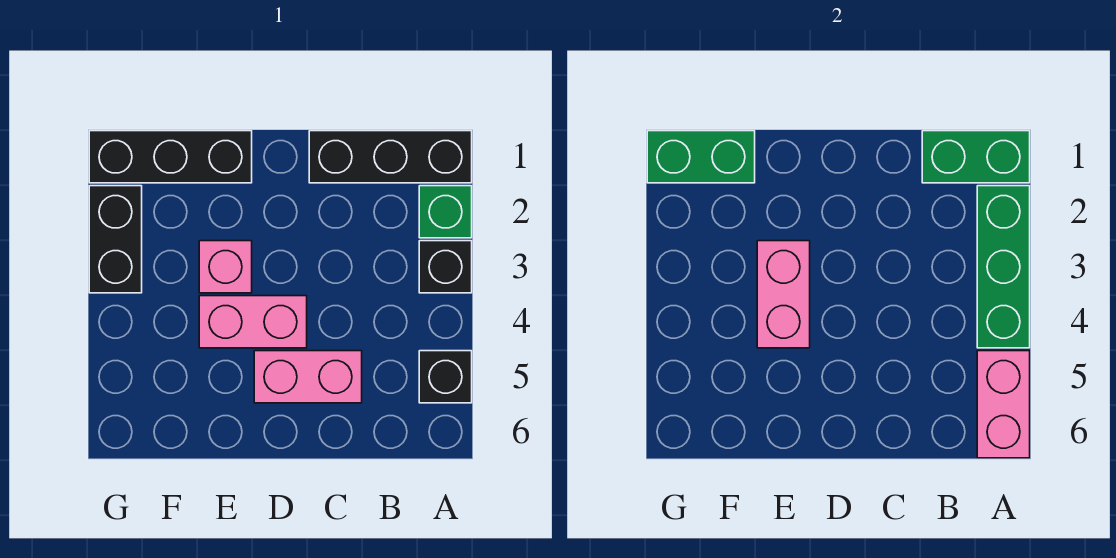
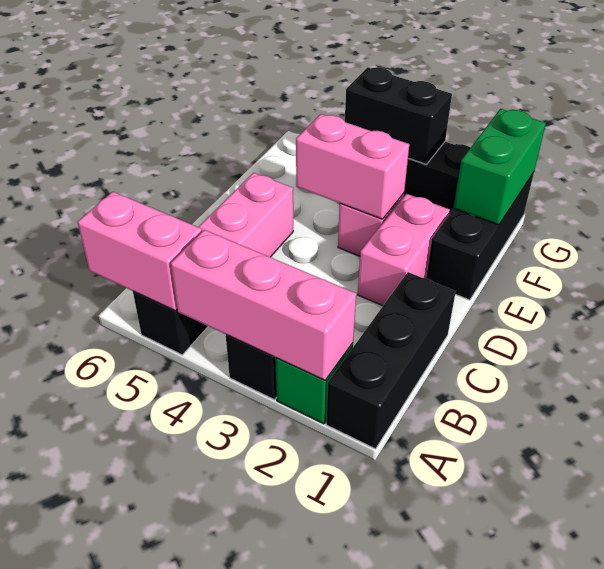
green 1x2 brick [922,131,1030,183] -> none
green 1x3 brick [977,186,1030,348] -> pink 1x3 brick [171,230,356,380]
pink 1x2 brick [199,296,307,348] -> pink 1x2 brick moved to [358,194,450,306]
none -> black 1x2 brick [345,67,452,164]

